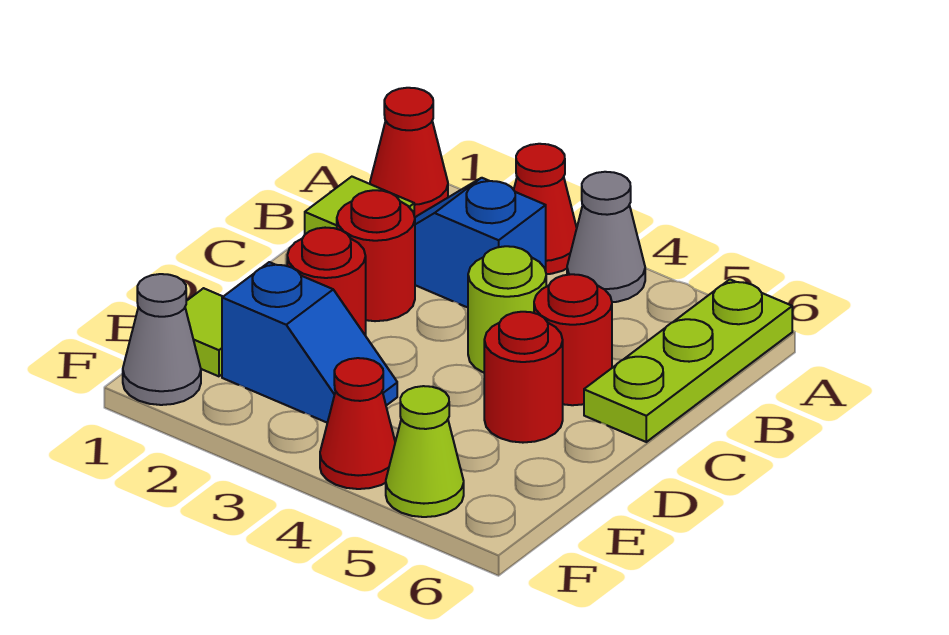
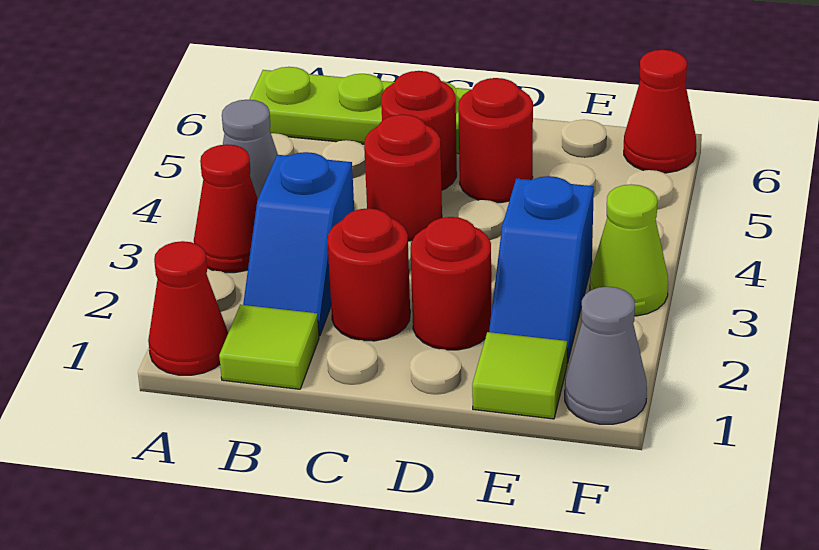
lime 1x1 round brick [468,246,546,373] -> red 1x1 round brick [364,114,442,241]
blue 1x2 slope [222,262,397,423] -> blue 1x2 slope turned to [489,176,594,363]
red 1x1 cone [320,358,395,489] -> red 1x1 cone moved to [624,50,696,173]
lime 1x1 cone [386,386,464,517] -> lime 1x1 cone moved to [590,184,668,316]

